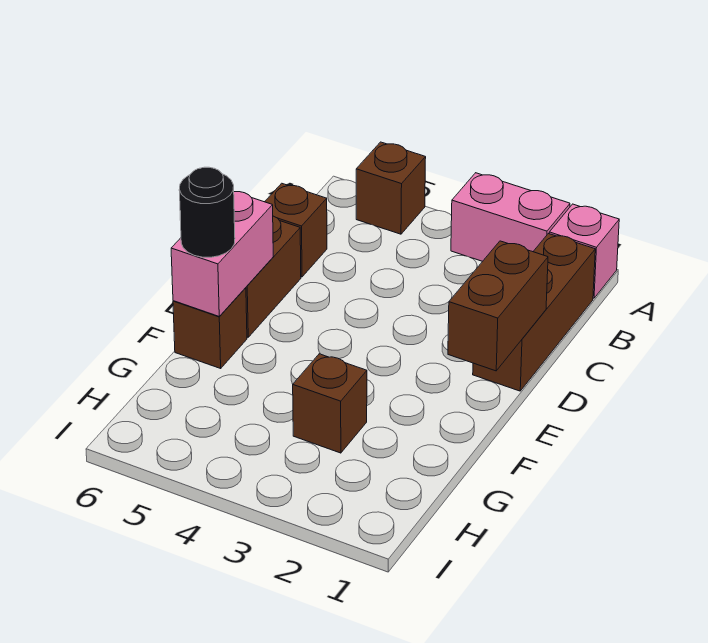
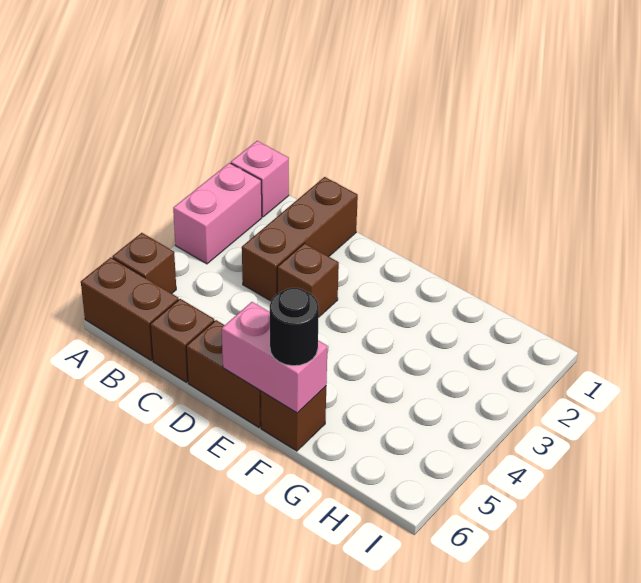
brown 1x3 brick [473,234,595,391] -> brown 1x3 brick turned to [242,177,358,301]
brown 1x2 brick [448,241,548,371] -> brown 1x2 brick moved to [81,258,179,360]
brown 1x1 brick [293,354,367,453] -> brown 1x1 brick moved to [277,243,339,317]

